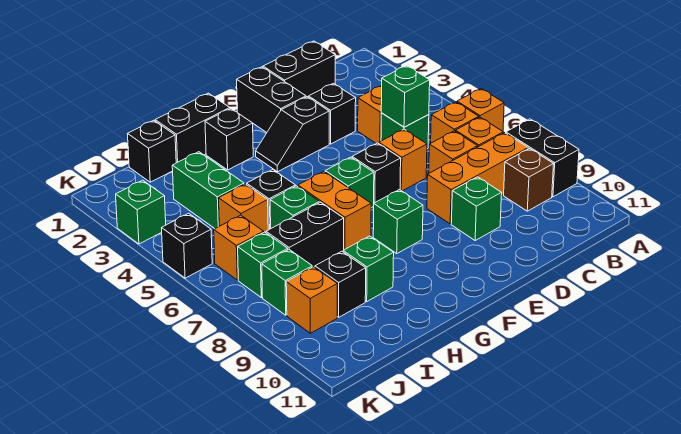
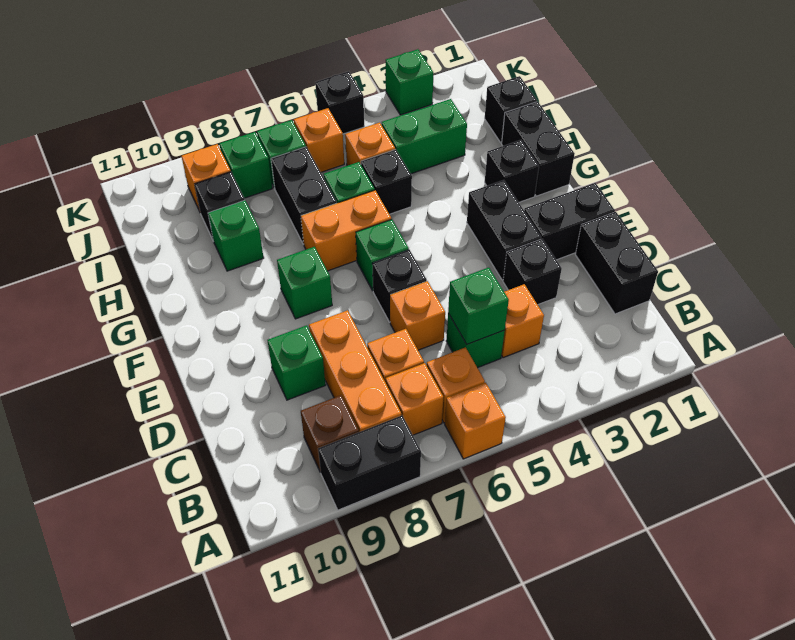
black 1x2 slope [256,97,329,172] -> black 1x2 brick [467,180,541,280]

